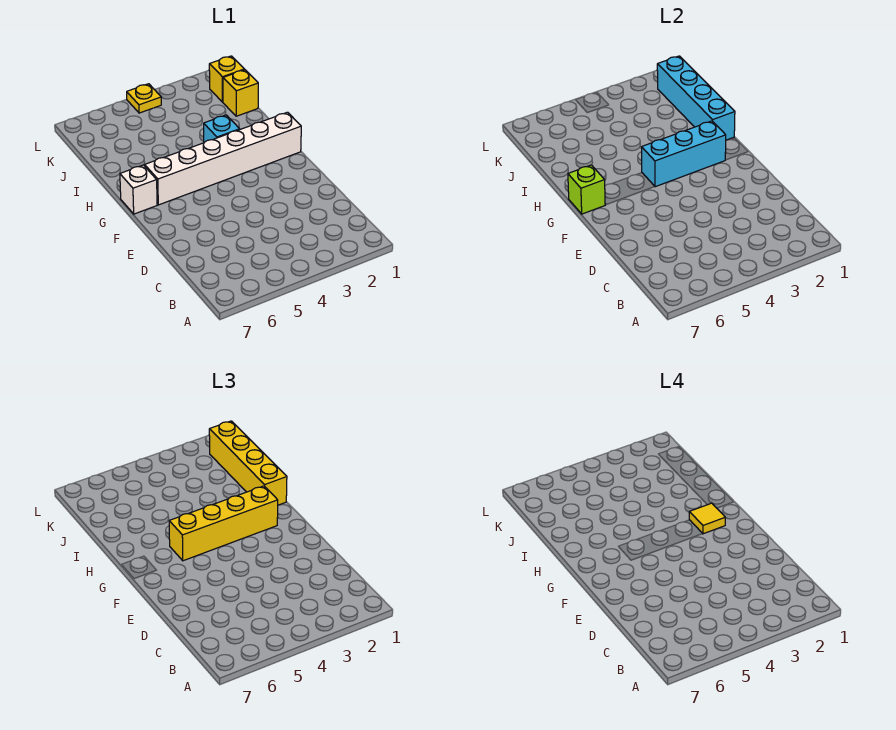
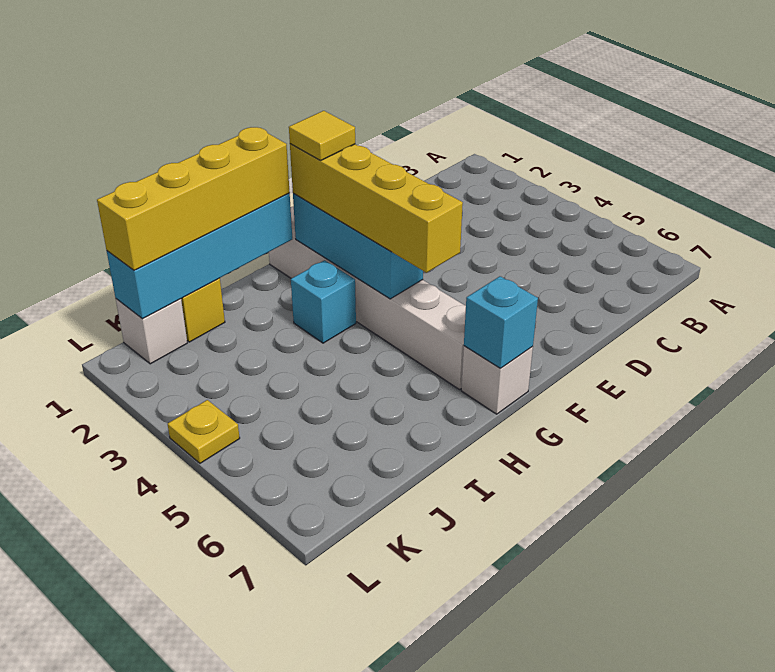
lime 1x1 brick [568,165,605,214] -> cyan 1x1 brick [464,276,538,368]
yellow 1x1 brick [209,56,245,102] -> white 1x1 brick [116,299,187,364]

